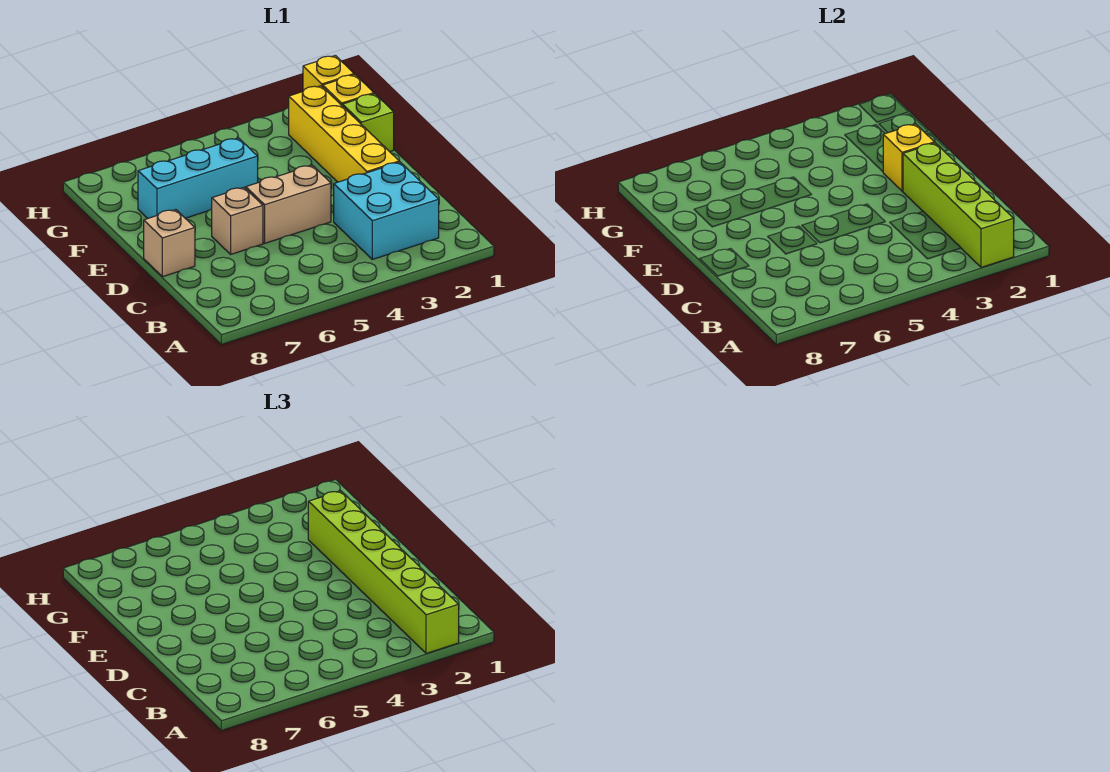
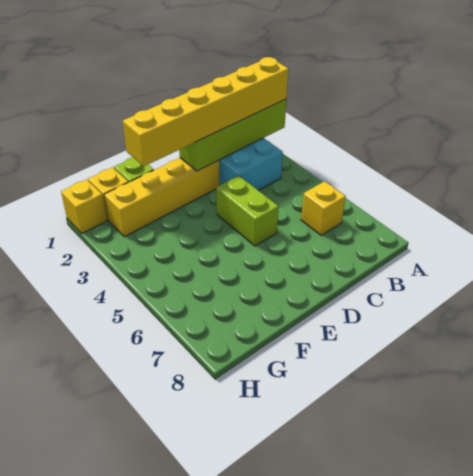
lime 1x6 brick [308,491,459,654] -> yellow 1x6 brick [123,57,289,166]
tan 1x2 brick [246,165,331,243] -> lime 1x2 brick [216,176,279,246]
tan 1x1 brick [212,187,263,254] -> none
tan 1x1 brick [144,210,195,277] -> none
yellow 1x1 brick [883,124,934,191] -> yellow 1x1 brick moved to [301,181,346,235]
cyan 1x3 brick [138,138,258,218] -> none

